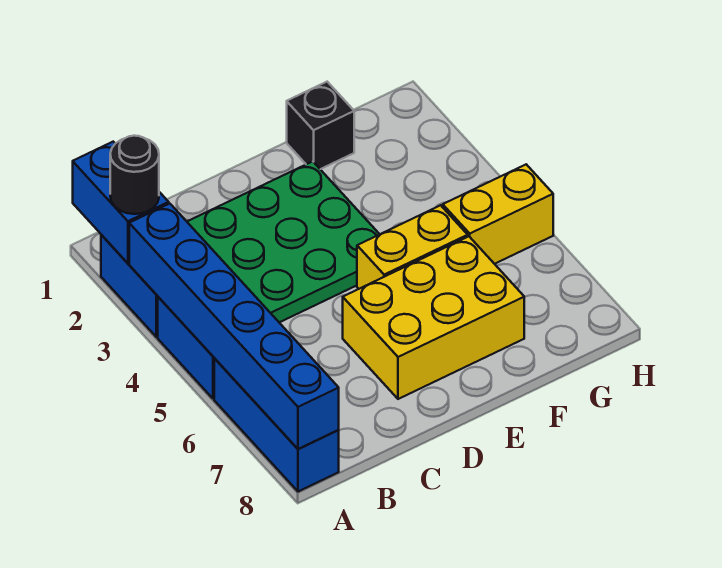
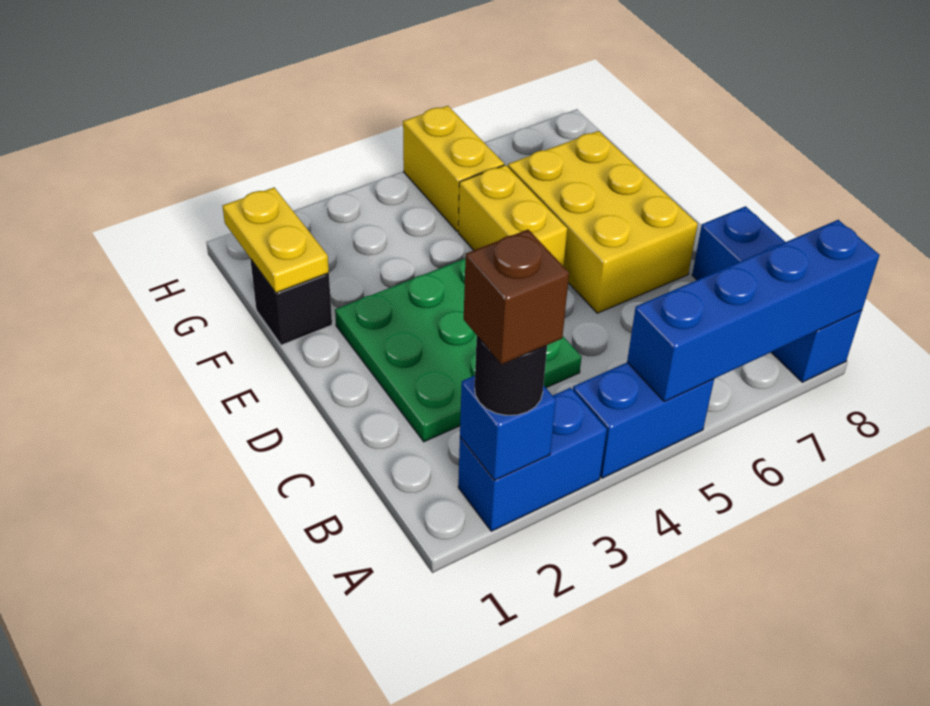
blue 1x2 brick [73,142,169,263] -> blue 1x1 brick [460,376,556,480]
none -> brown 1x1 brick [464,230,569,364]
blue 1x6 brick [129,204,339,449] -> blue 1x4 brick [627,220,880,402]
blue 1x3 brick [214,358,339,492] -> blue 1x3 brick turned to [692,206,862,382]
none -> yellow 1x2 plate [223,188,329,293]

